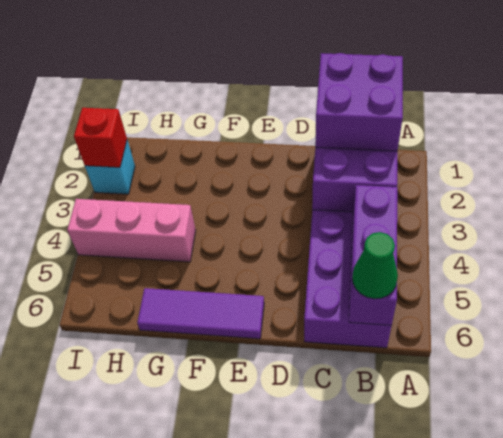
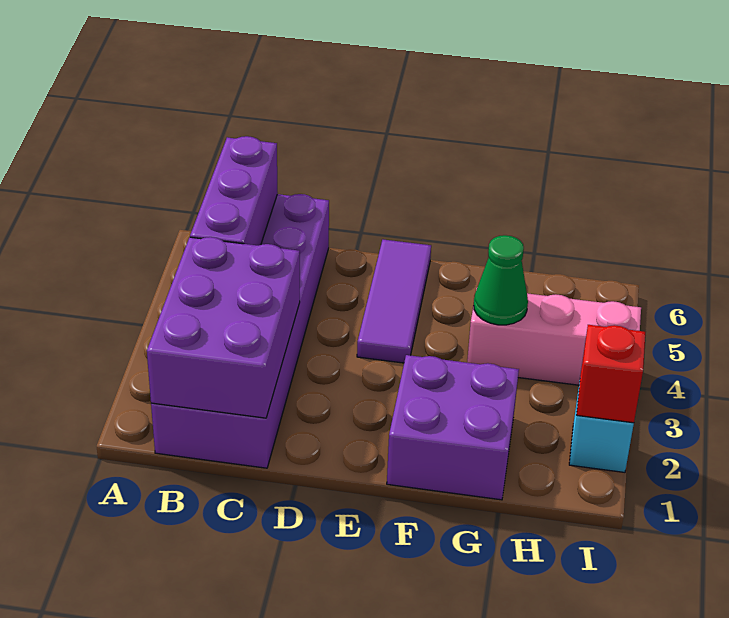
purple 2x2 brick [315,53,403,151] -> purple 2x2 brick moved to [387,355,519,500]
green 1x1 cone [352,232,398,299] -> green 1x1 cone moved to [474,235,528,325]
purple 1x3 tile [137,288,264,339] -> purple 1x3 tile turned to [357,240,431,363]

